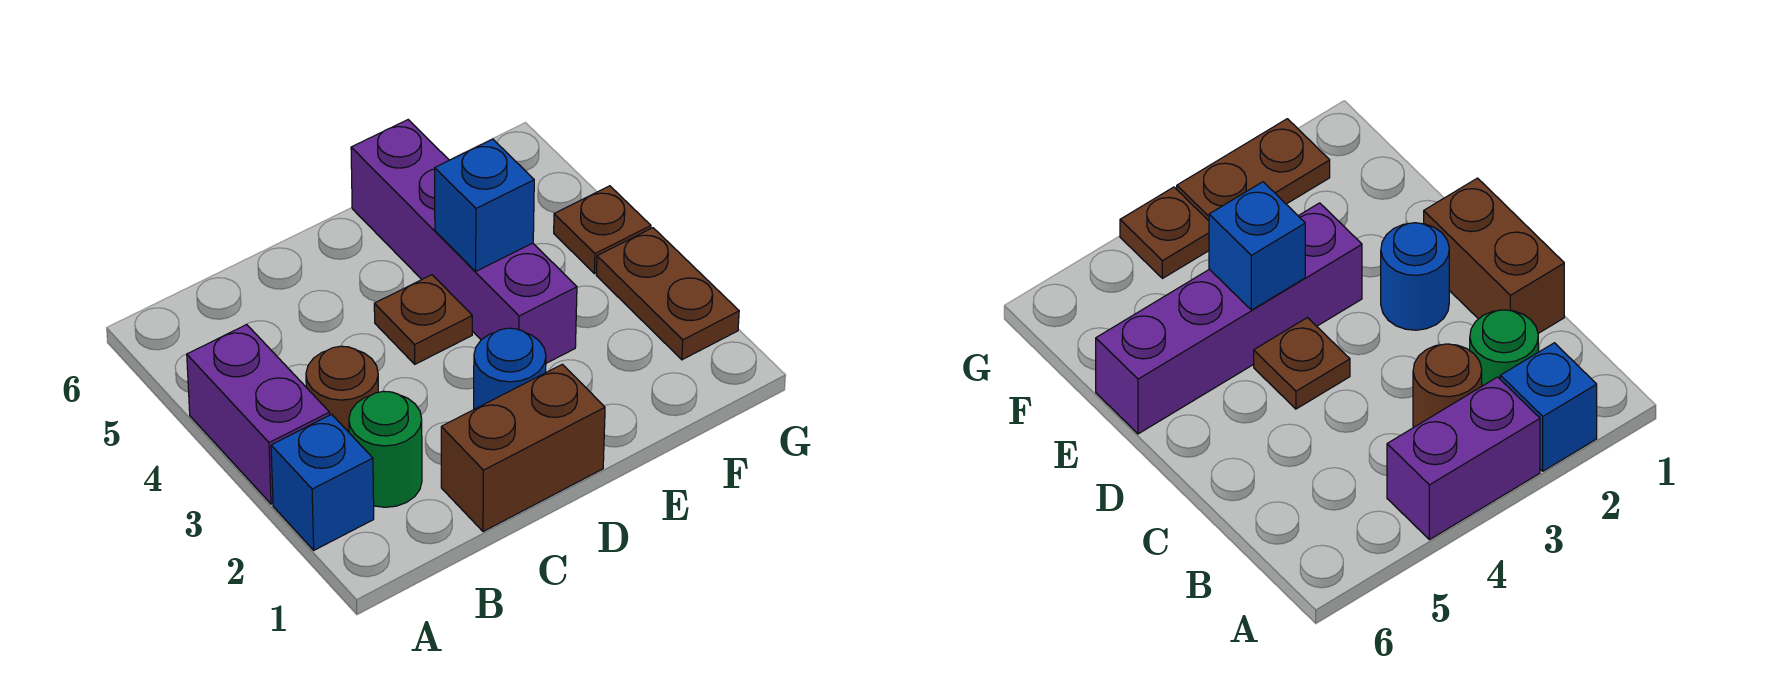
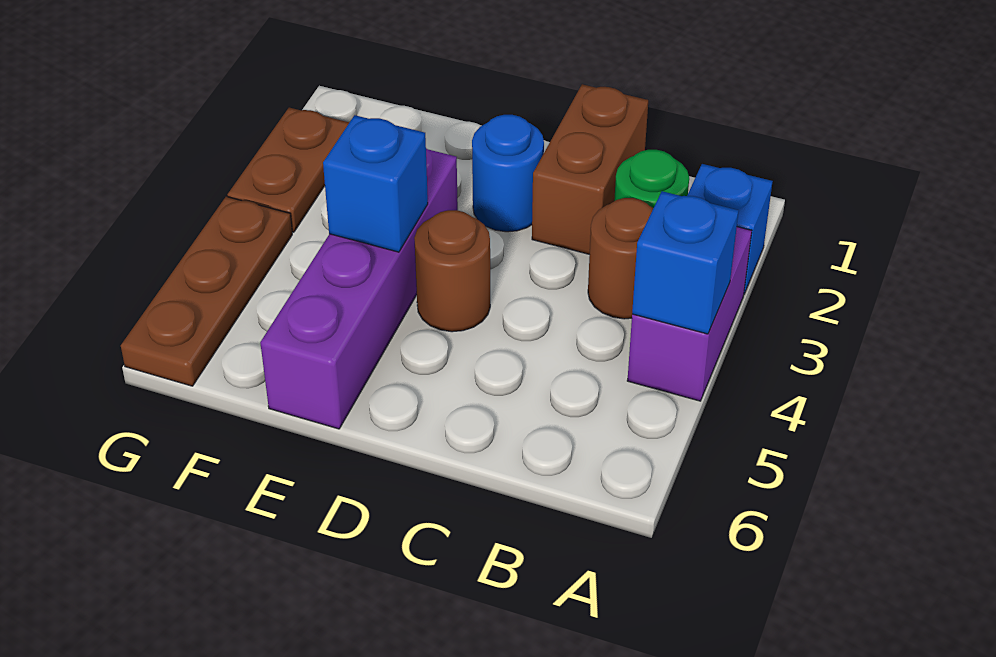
none -> blue 1x1 brick [632,191,739,334]
brown 1x2 brick [441,364,605,532] -> brown 1x2 brick turned to [532,84,648,255]
brown 1x1 plate [374,275,472,364] -> brown 1x1 round brick [414,210,490,332]
brown 1x1 plate [554,186,651,274] -> brown 1x3 plate [121,197,292,386]

